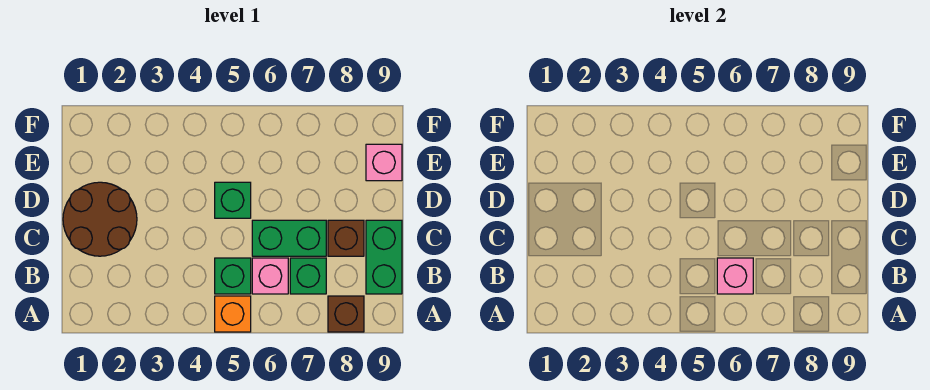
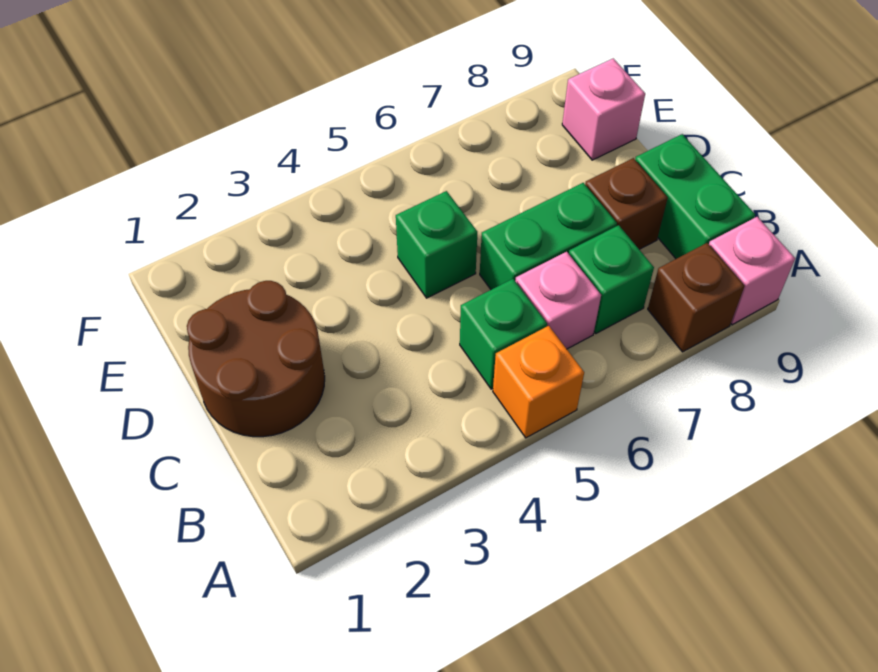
pink 1x1 brick [717,258,753,294] -> pink 1x1 brick moved to [709,217,795,325]

